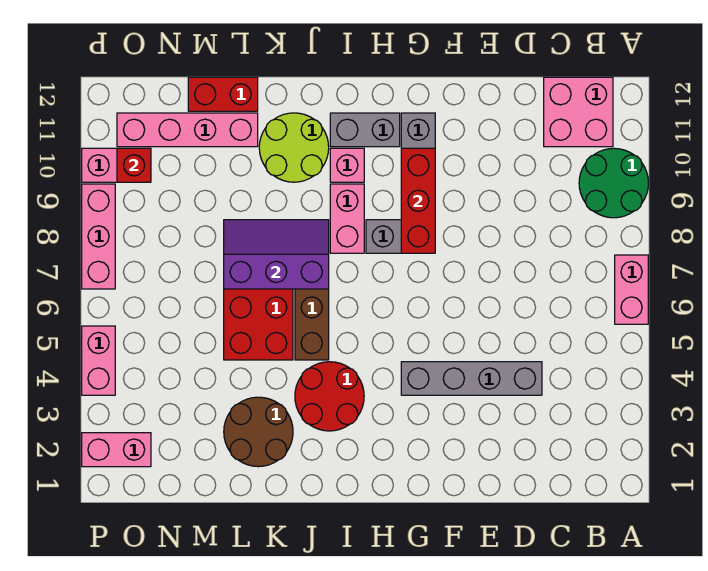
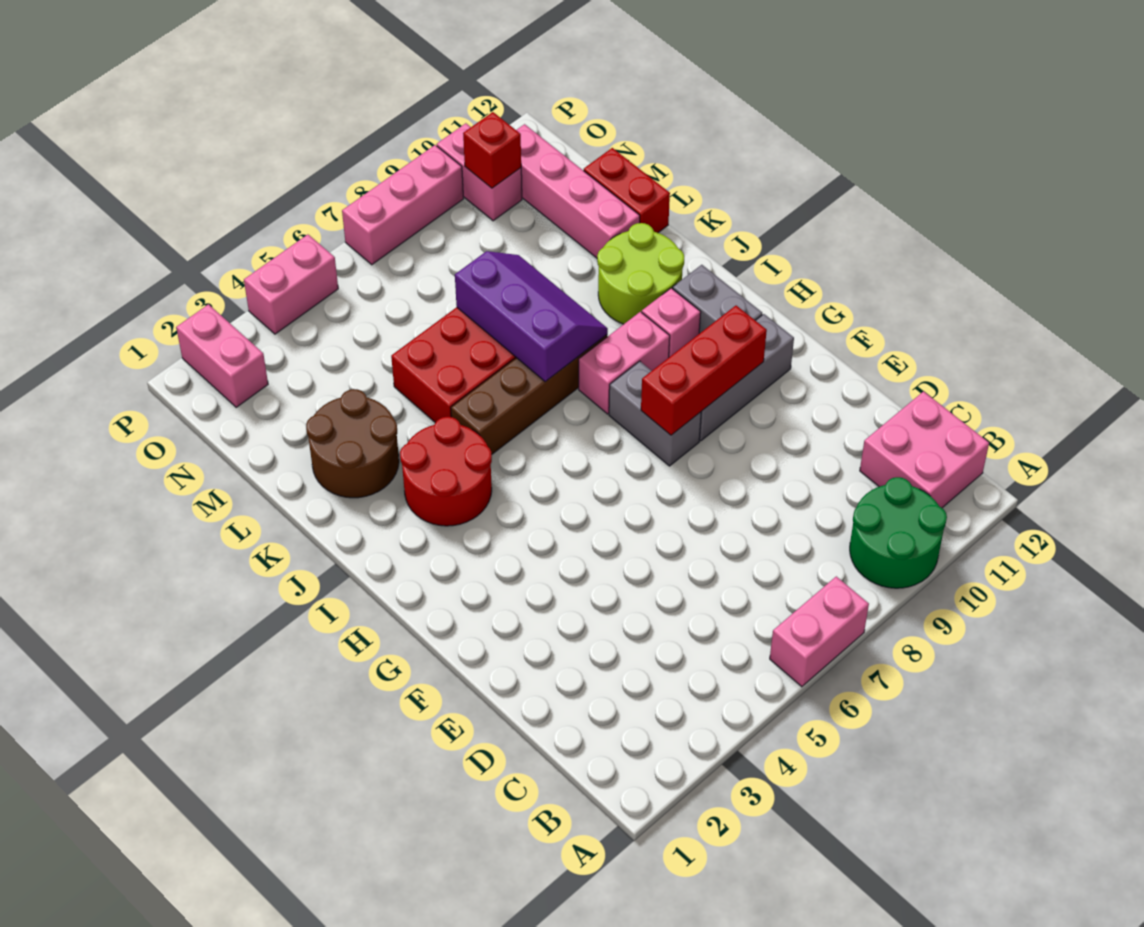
grey 1x4 brick [401,362,542,395] -> none

